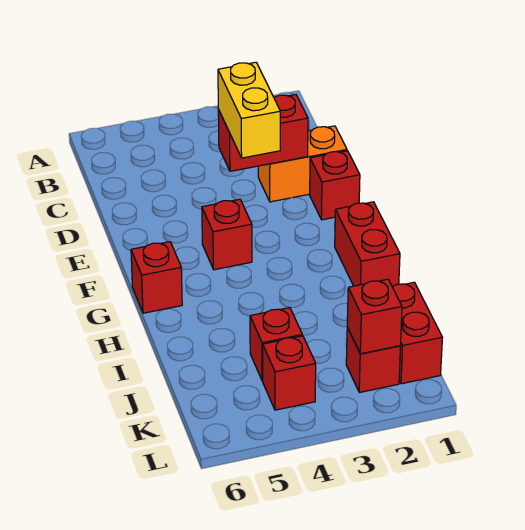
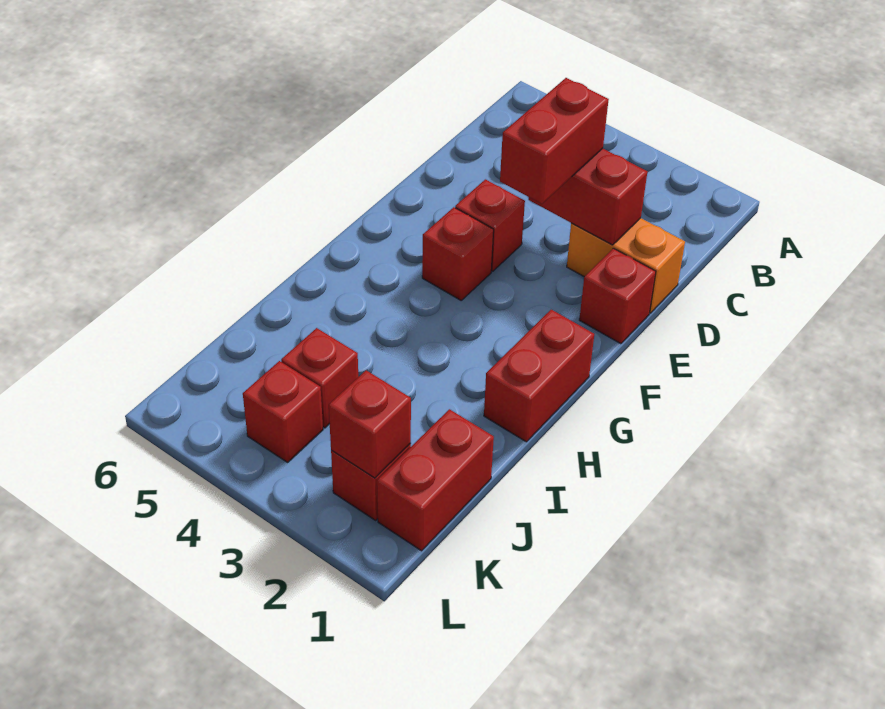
yellow 1x2 brick [218,62,280,158] -> red 1x2 brick [500,78,609,204]
red 1x1 brick [131,242,182,313] -> red 1x1 brick moved to [455,179,525,271]

